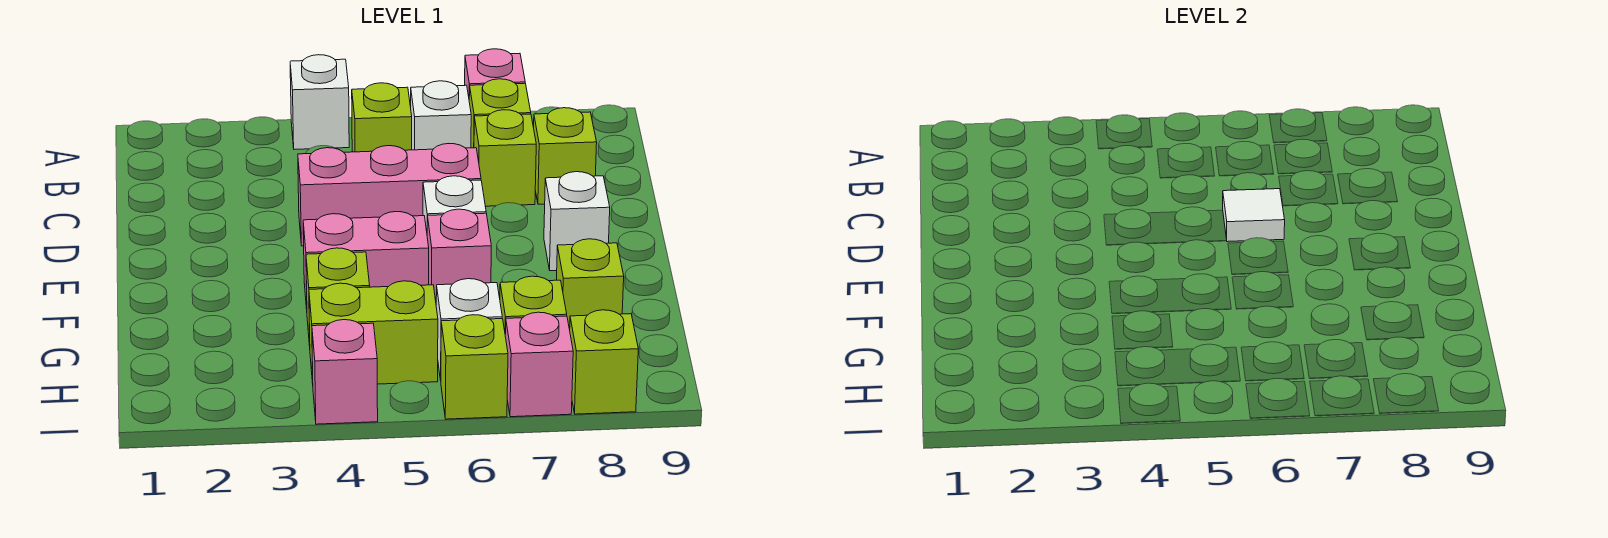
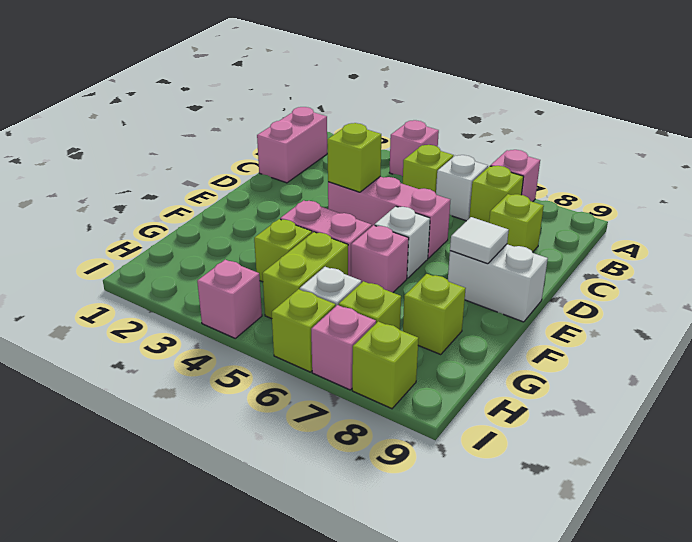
white 1x1 brick [290,55,349,149] -> pink 1x1 brick [389,120,439,176]
none -> pink 1x2 brick [257,107,327,183]
lime 1x1 brick [474,110,536,206] -> lime 1x1 brick moved to [327,123,381,192]
white 1x1 tile [1223,189,1285,242] -> white 1x1 tile moved to [450,217,509,264]
white 1x1 brick [544,172,610,271] -> white 1x2 brick [448,244,548,322]
lime 1x2 brick [309,281,438,384] -> lime 1x2 brick turned to [262,232,348,319]

